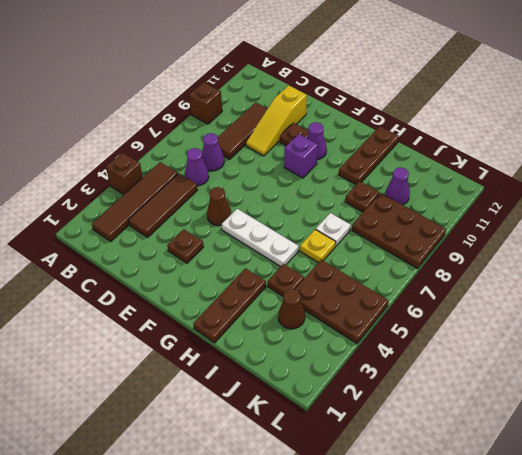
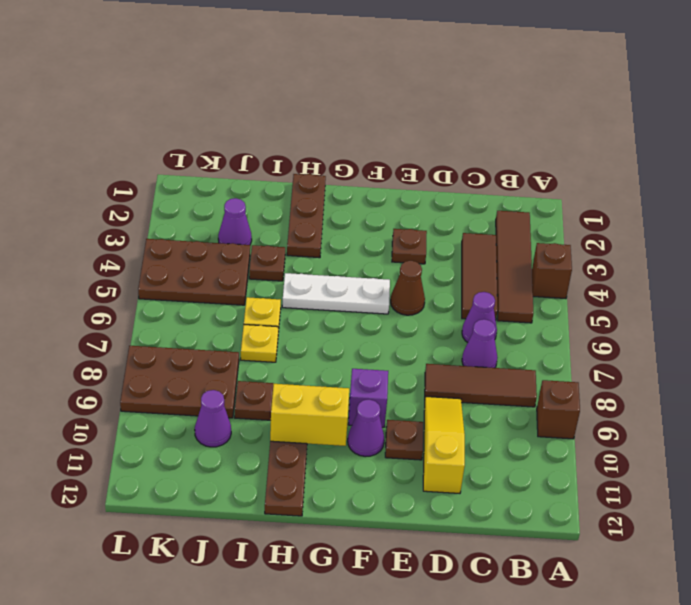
brown 1x3 tile [218,102,267,159] -> brown 1x3 tile turned to [425,364,537,407]
none -> yellow 1x2 brick [270,384,349,446]
white 1x1 plate [316,213,351,246] -> yellow 1x1 plate [241,325,278,362]
brown 1x1 cone [278,289,305,329] -> purple 1x1 cone [218,198,252,245]

